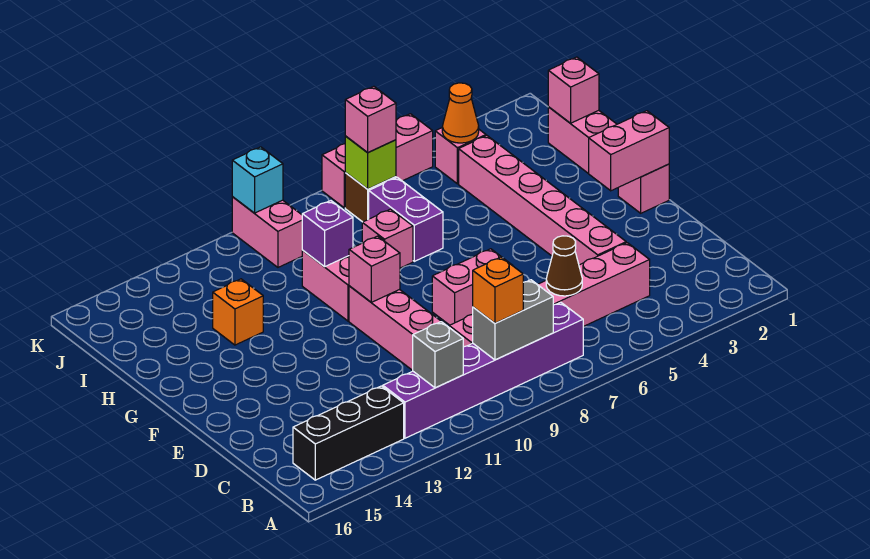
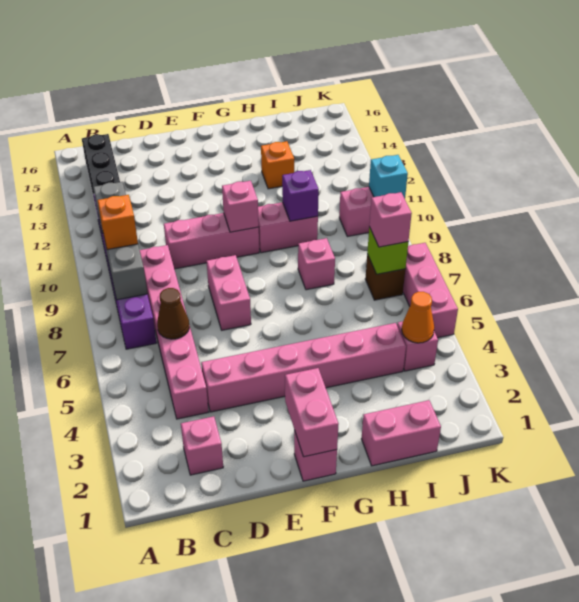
purple 1x2 brick [369,177,443,261] -> none
pink 1x1 brick [548,57,599,123] -> pink 1x1 brick moved to [181,416,223,475]

